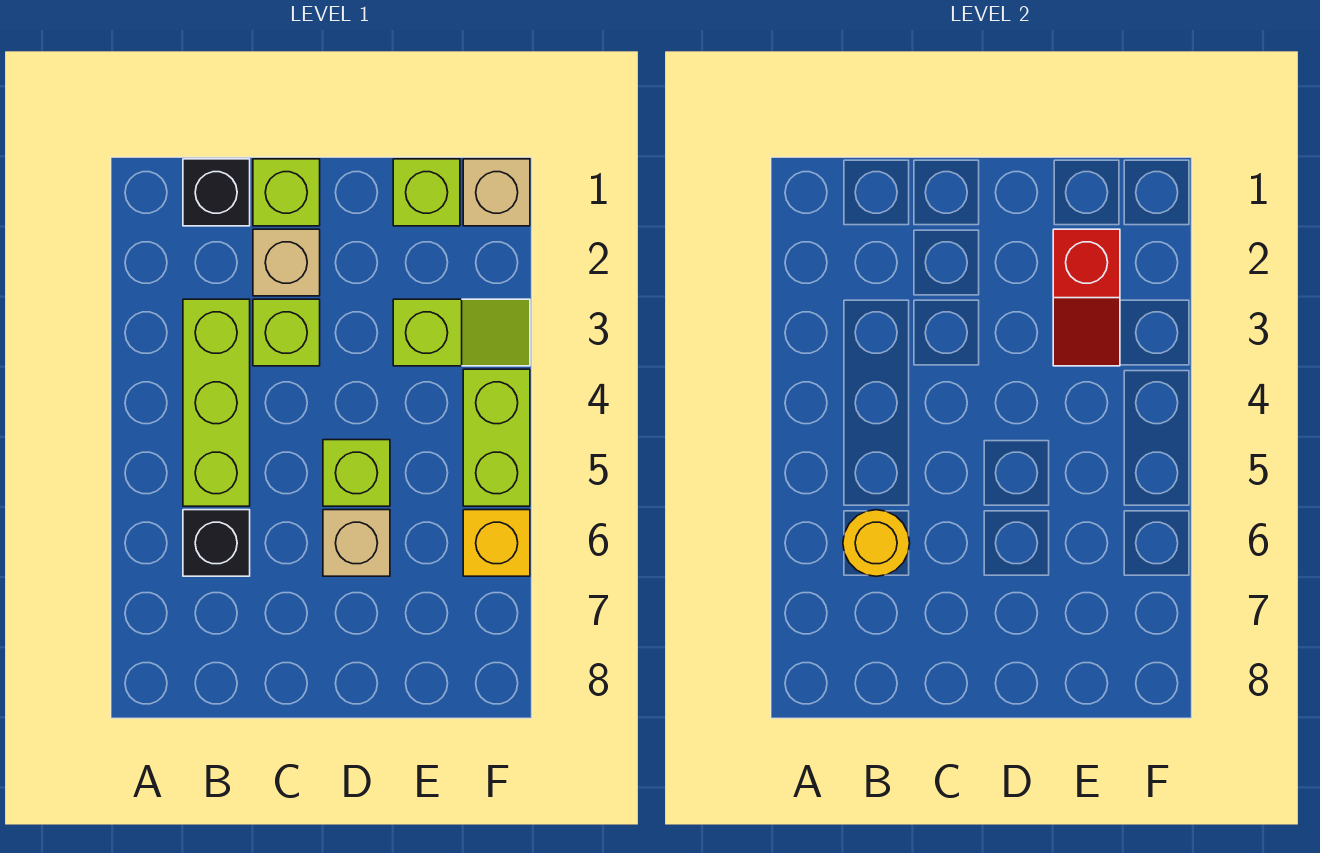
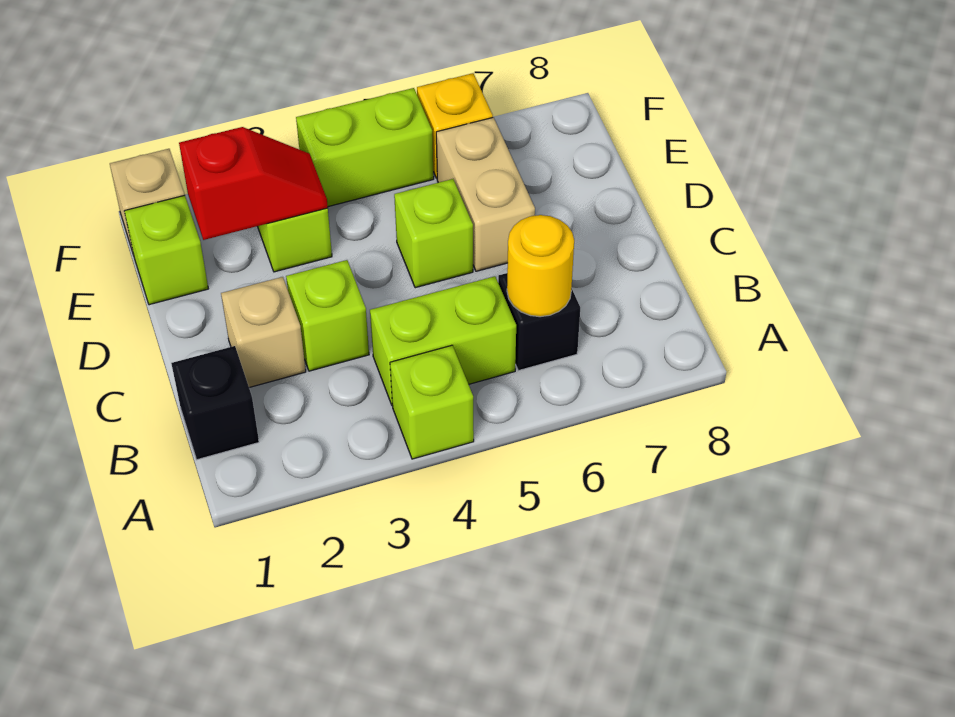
lime 1x3 brick [183,299,250,506] -> lime 1x2 brick [370,276,516,406]
lime 1x1 brick [253,159,320,226] -> lime 1x1 brick moved to [390,345,474,459]
tan 1x1 brick [323,510,390,576] -> tan 1x2 brick [436,117,535,271]

